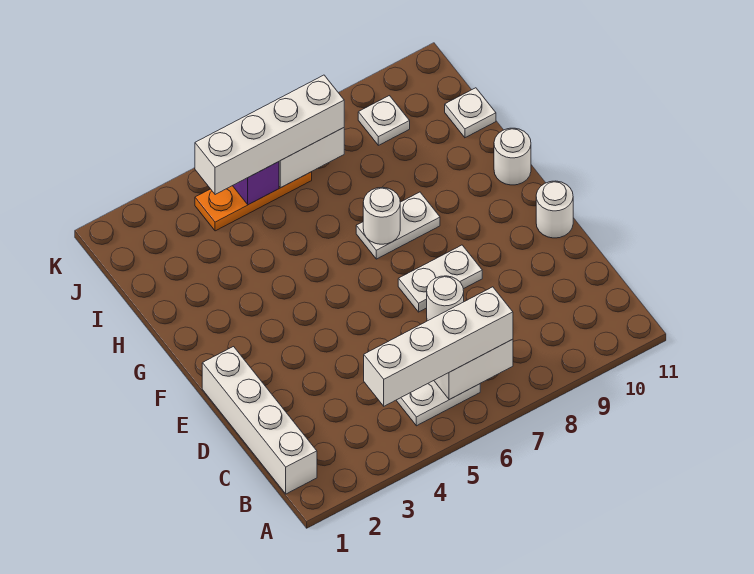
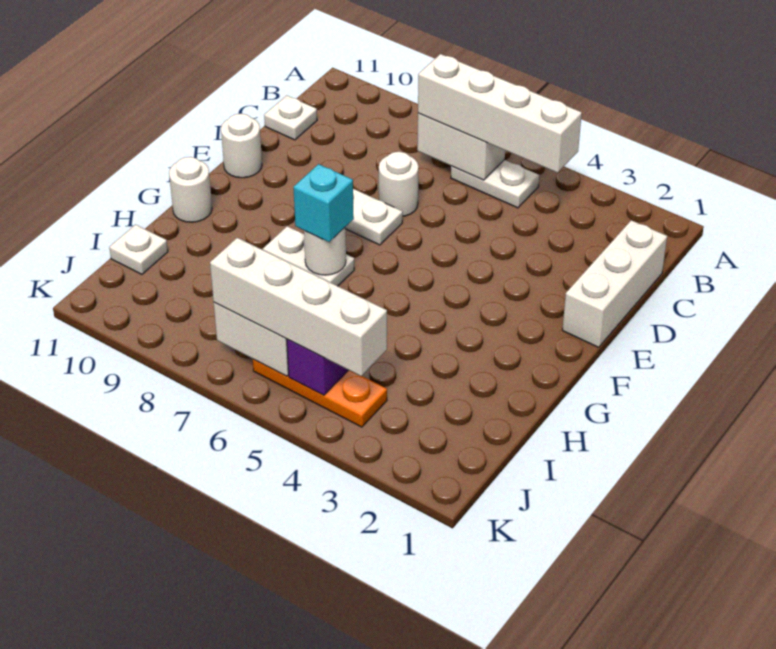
white 1x4 brick [202,347,317,494] -> white 1x3 brick [562,220,667,347]
none -> cyan 1x1 brick [294,164,354,242]
white 1x1 plate [358,96,410,145] -> white 1x1 plate moved to [264,96,317,140]

